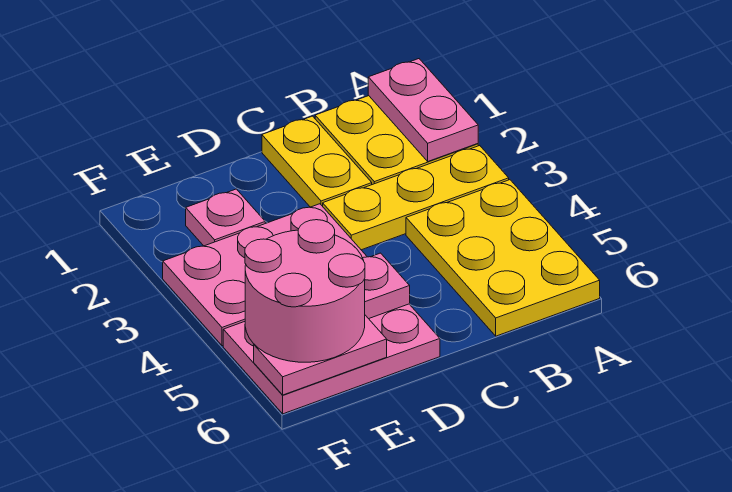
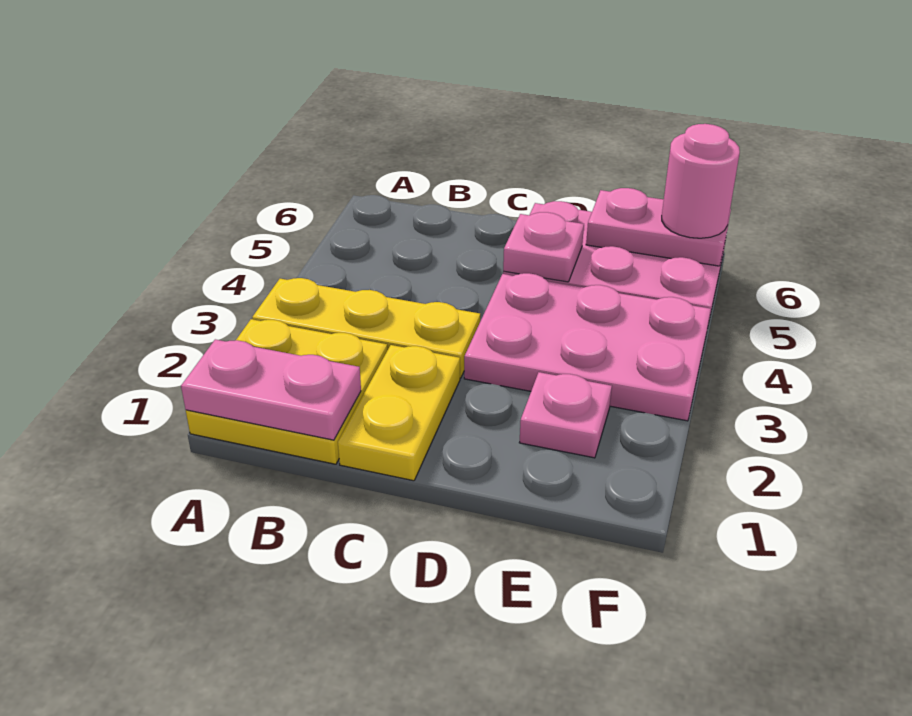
pink 1x2 plate [368,59,478,161] -> pink 1x2 plate turned to [181,339,361,440]
yellow 2x3 plate [406,180,600,336] -> none
pink 2x2 round brick [245,220,365,362] -> pink 1x1 round brick [662,124,740,238]

